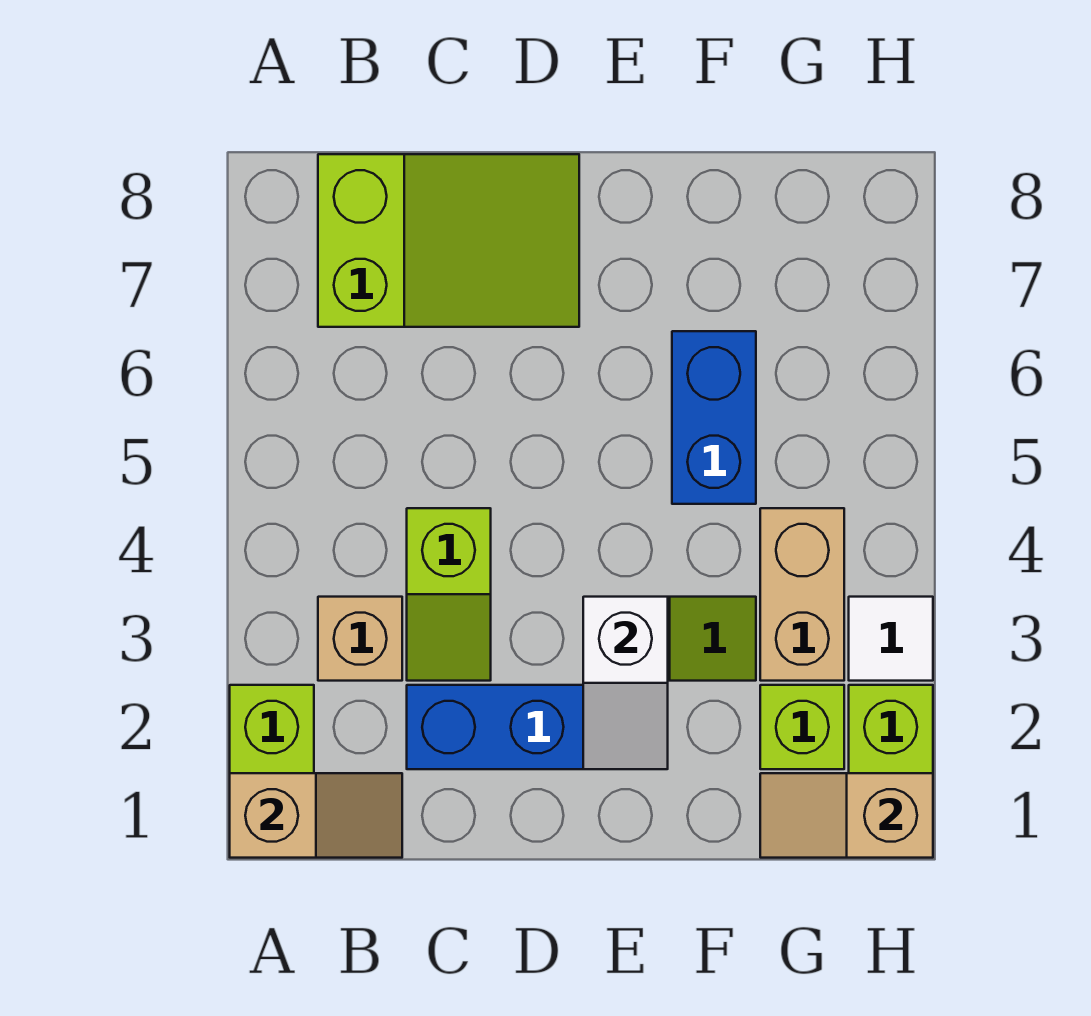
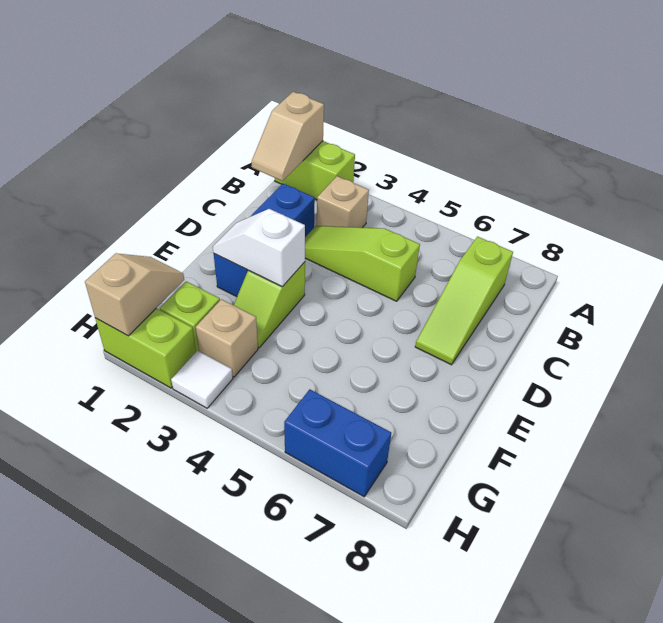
lime 2x3 slope [318,154,579,327] -> lime 1x3 slope [415,237,513,365]
lime 1x2 slope [407,508,491,681] -> lime 1x3 slope [305,226,420,301]
blue 1x2 brick [672,331,756,504] -> blue 1x2 brick moved to [284,389,391,497]
tan 1x2 brick [760,508,844,681] -> tan 1x1 brick [196,299,258,377]

